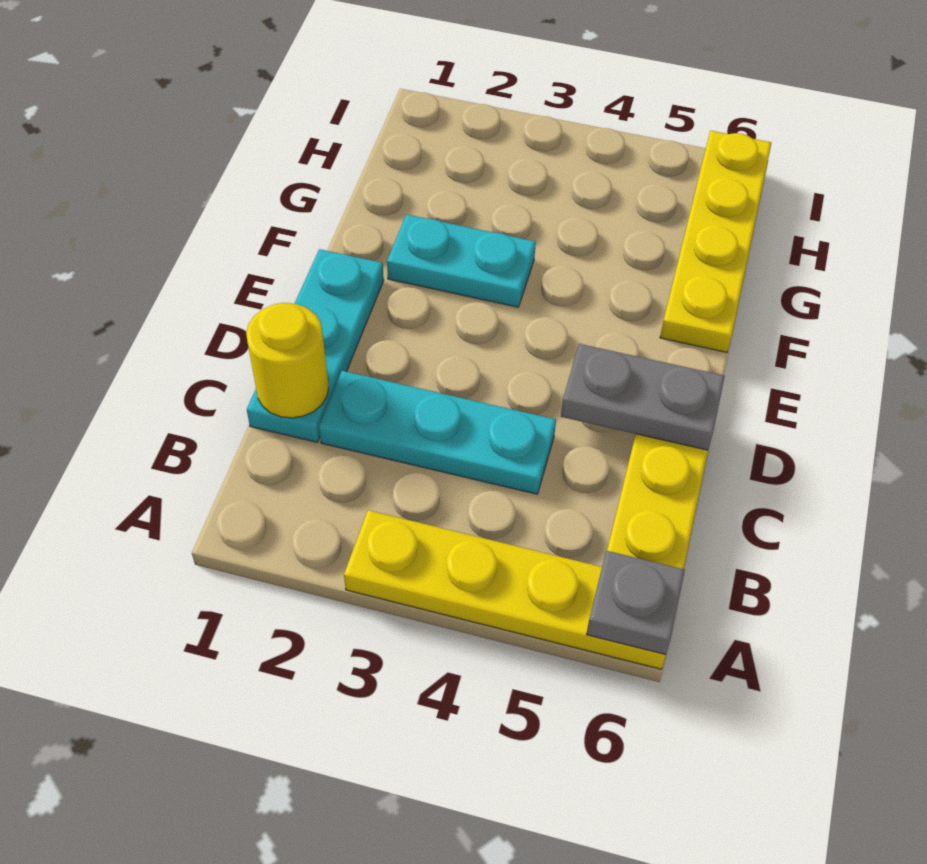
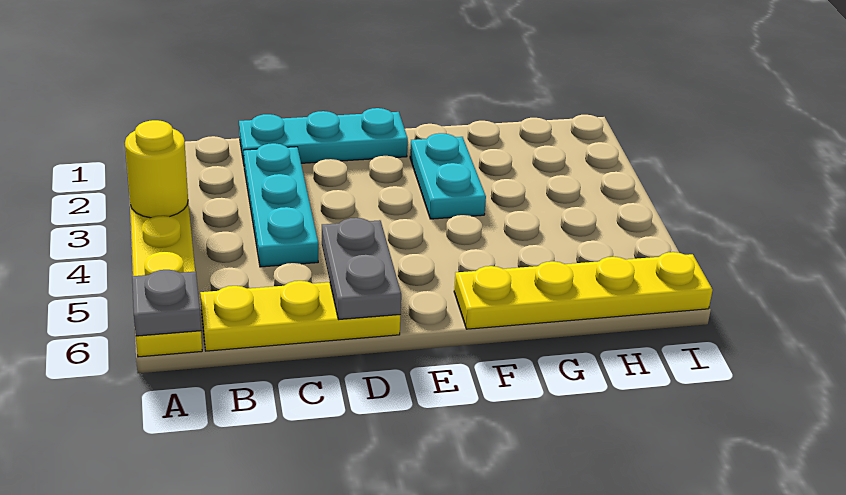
yellow 1x1 round brick [246,303,329,418] -> yellow 1x1 round brick moved to [125,120,188,218]

